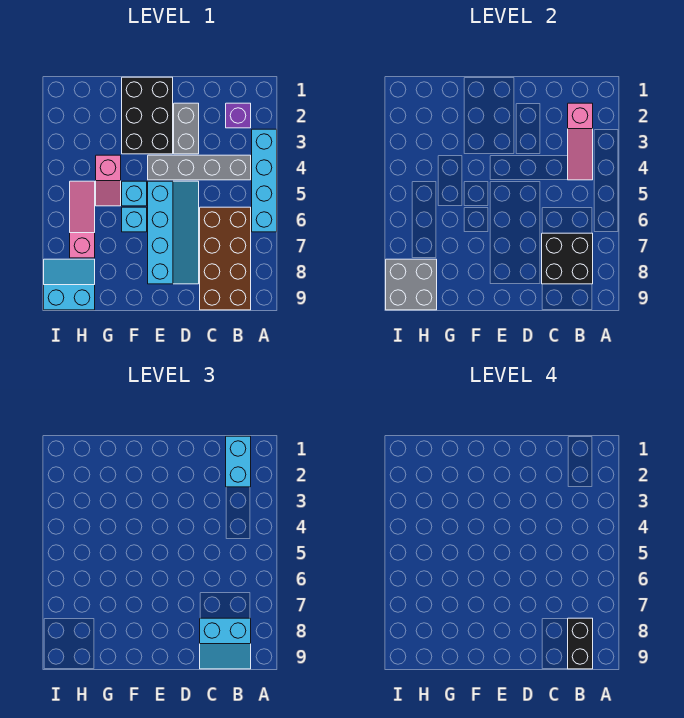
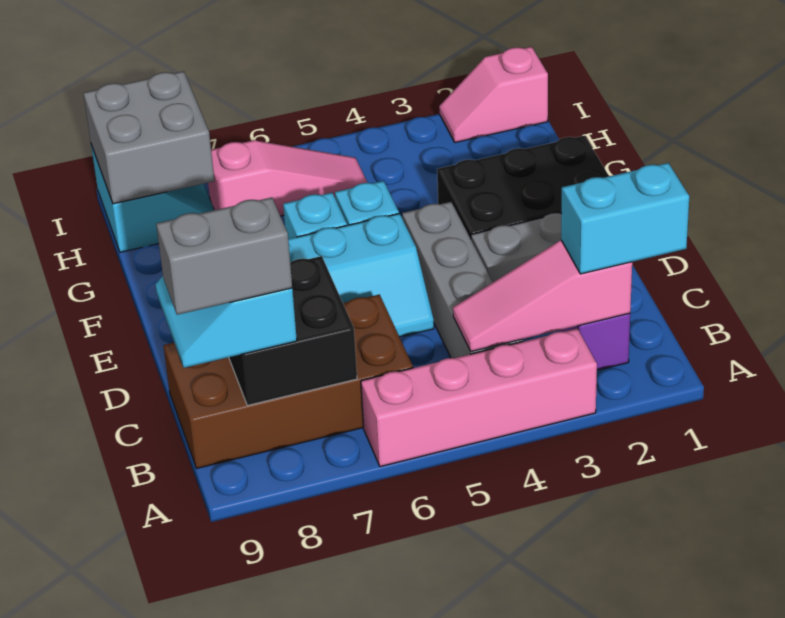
cyan 1x4 brick [252,129,277,232] -> pink 1x4 brick [361,328,597,467]
black 1x2 brick [568,618,593,669] -> grey 1x2 brick [156,197,292,315]
pink 1x2 slope [96,155,121,206] -> pink 1x2 slope moved to [439,47,548,142]

